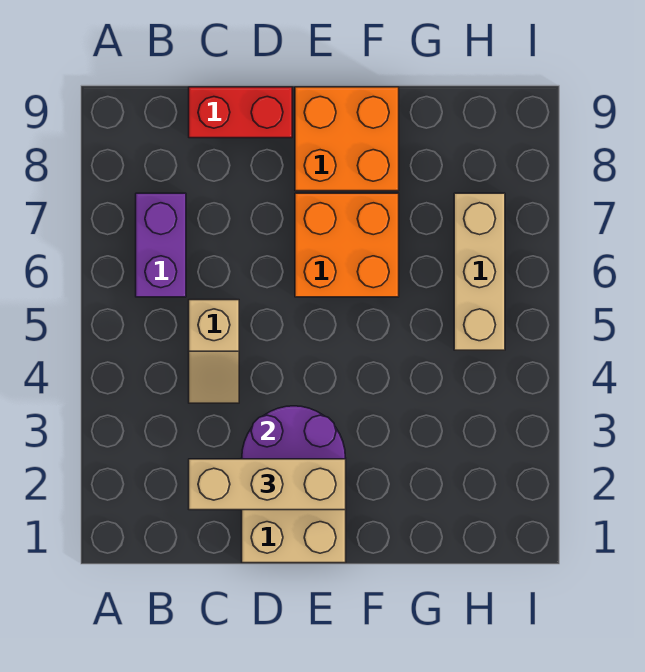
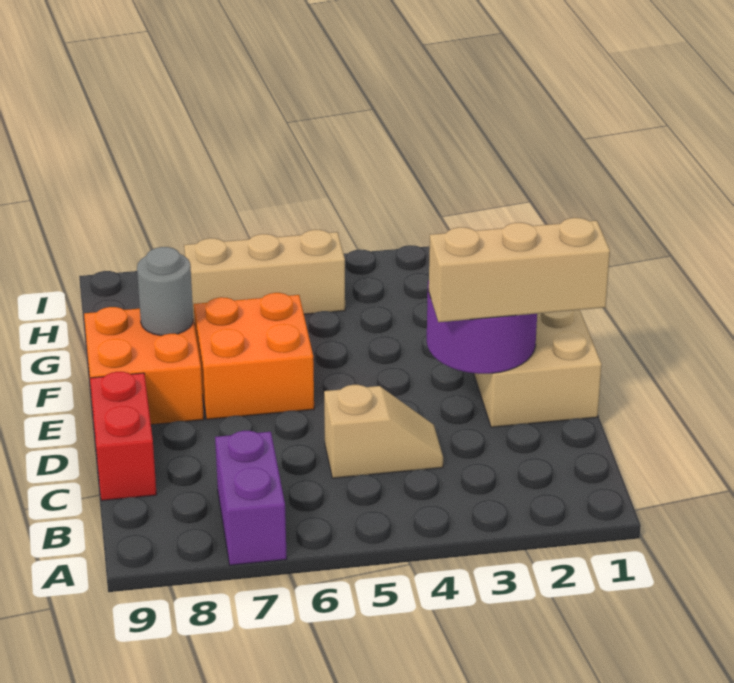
purple 1x2 brick [136,193,186,297] -> purple 1x2 brick turned to [215,431,287,565]
tan 1x3 brick [189,459,346,510] -> tan 1x3 brick turned to [429,218,610,322]
none -> grey 1x1 round brick [137,247,193,336]

